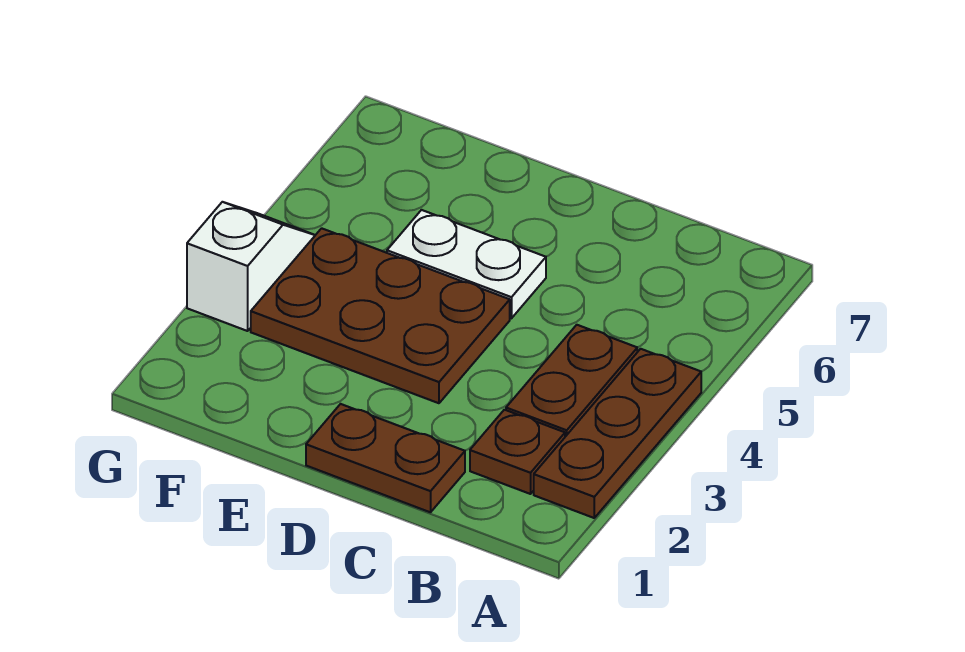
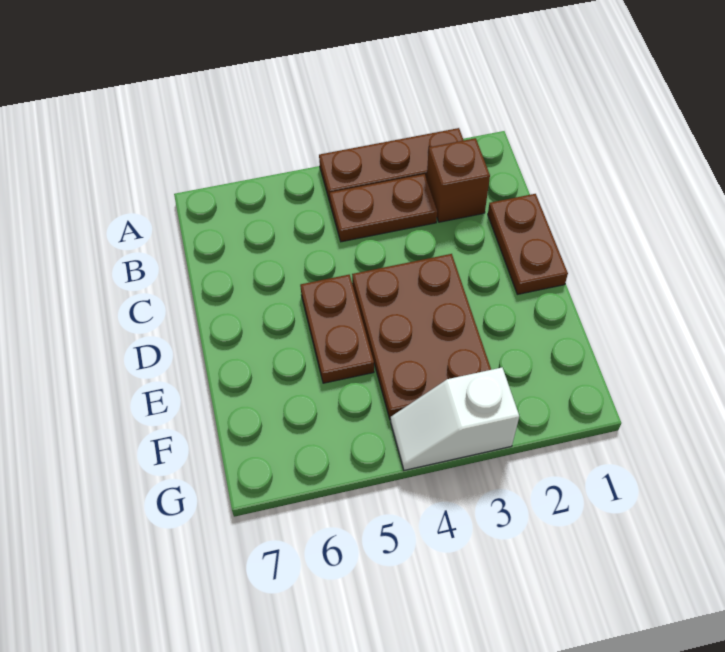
brown 1x1 plate [470,410,565,494] -> brown 1x1 brick [427,138,490,222]
white 1x2 plate [387,210,546,318] -> brown 1x2 plate [300,275,374,383]

